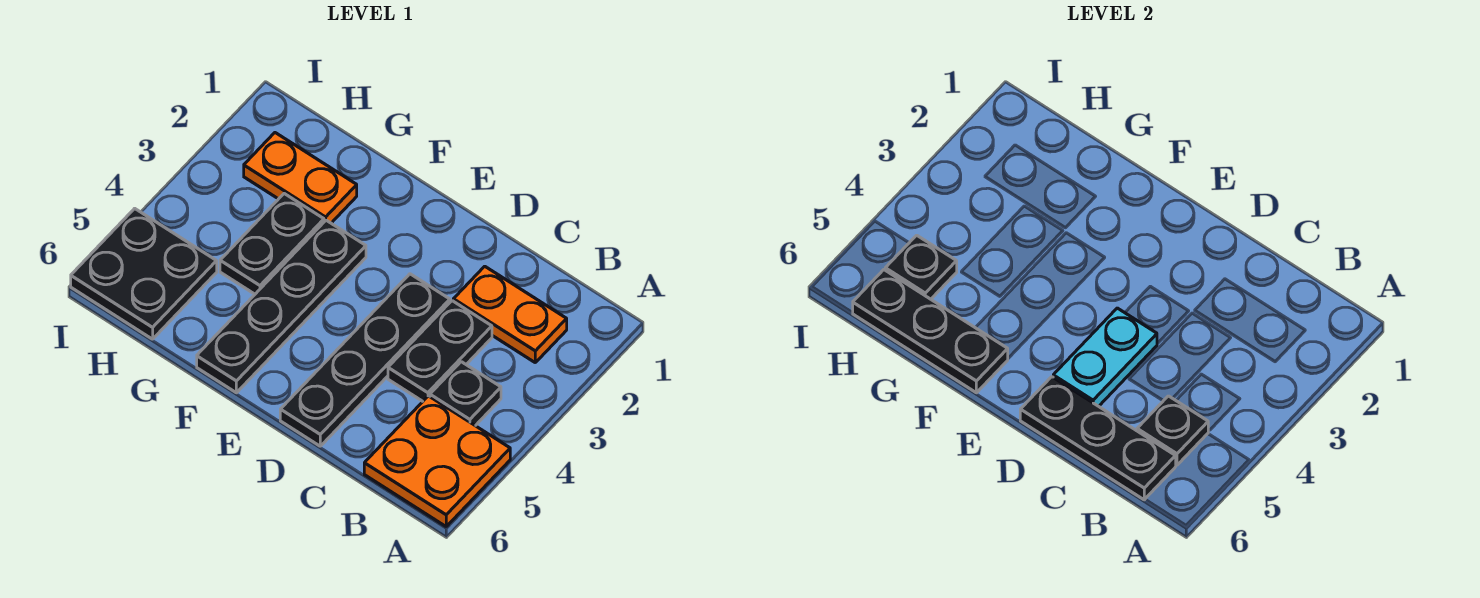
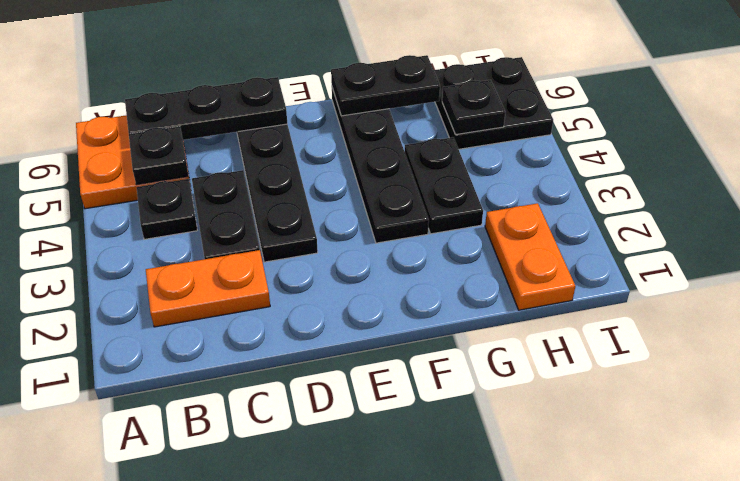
cyan 1x2 plate [1053,308,1157,406] -> none
black 1x3 plate [853,270,1008,393] -> black 1x2 plate [331,55,440,116]
orange 1x2 plate [244,133,357,223] -> orange 1x2 plate turned to [485,203,575,310]

